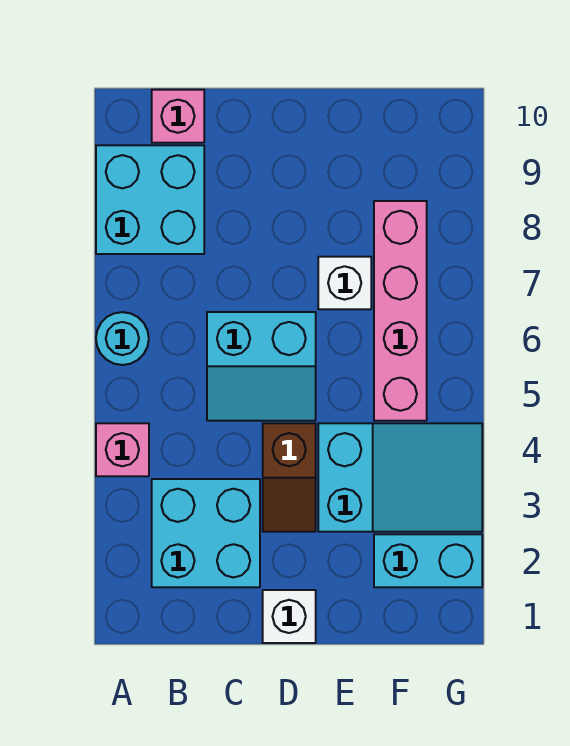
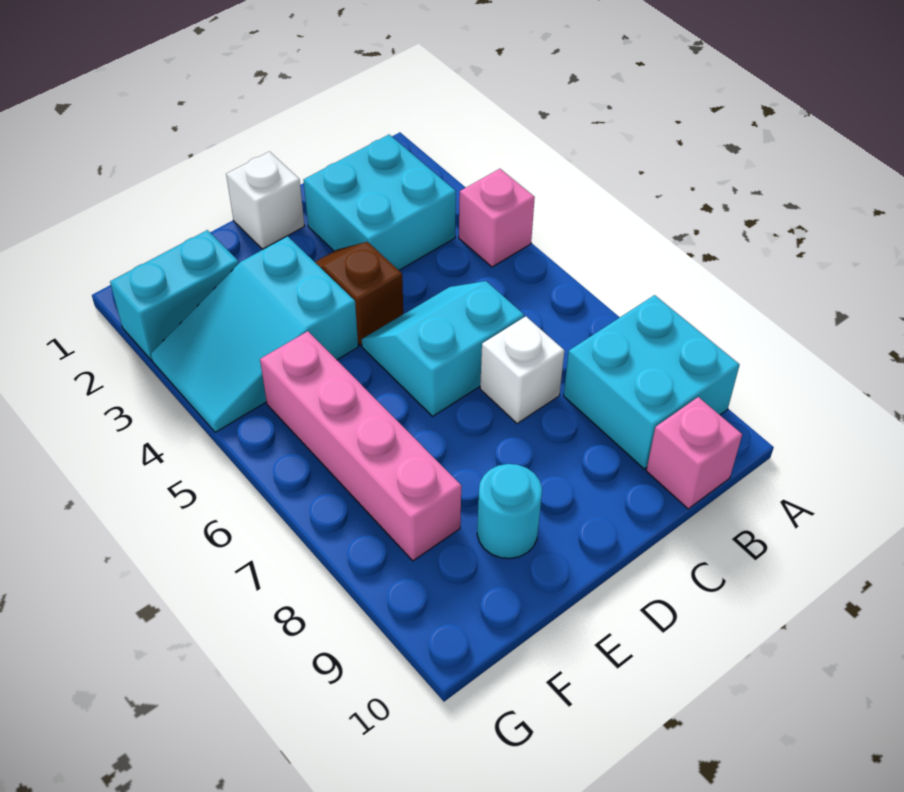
cyan 1x1 round brick [96,312,149,365] -> cyan 1x1 round brick moved to [477,464,542,559]
white 1x1 brick [318,257,371,309] -> white 1x1 brick moved to [480,316,564,424]

